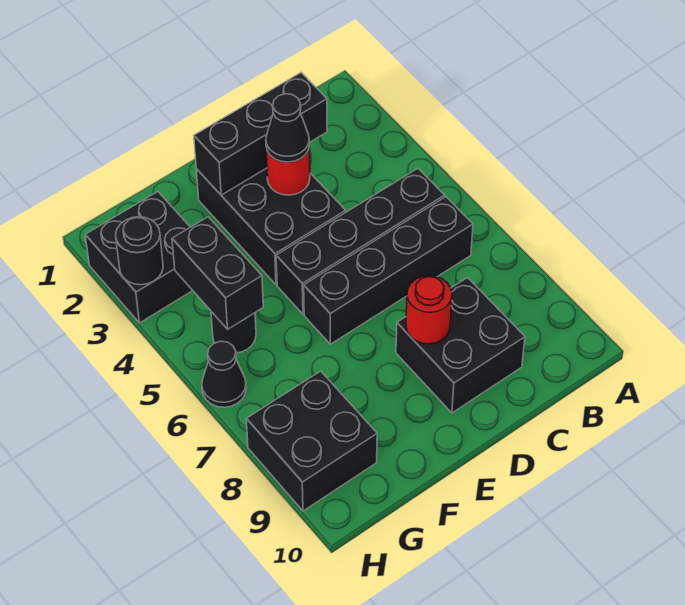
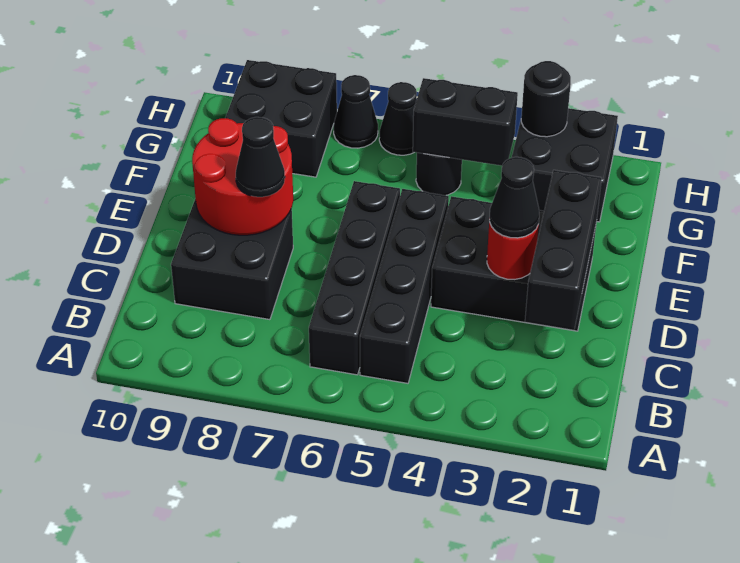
red 1x1 round brick [406,275,452,344] -> red 2x2 round brick [192,118,293,235]
none -> black 1x1 cone [236,117,285,197]
none -> black 1x1 cone [334,75,378,148]

